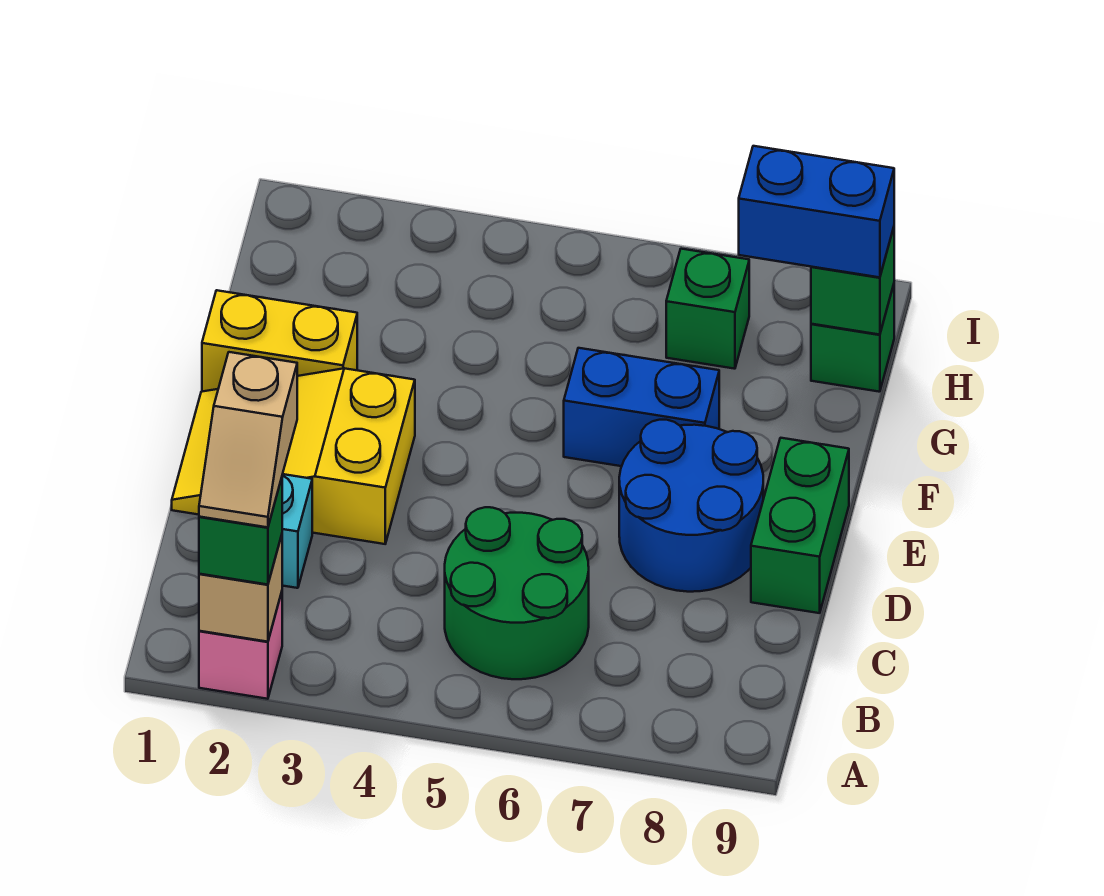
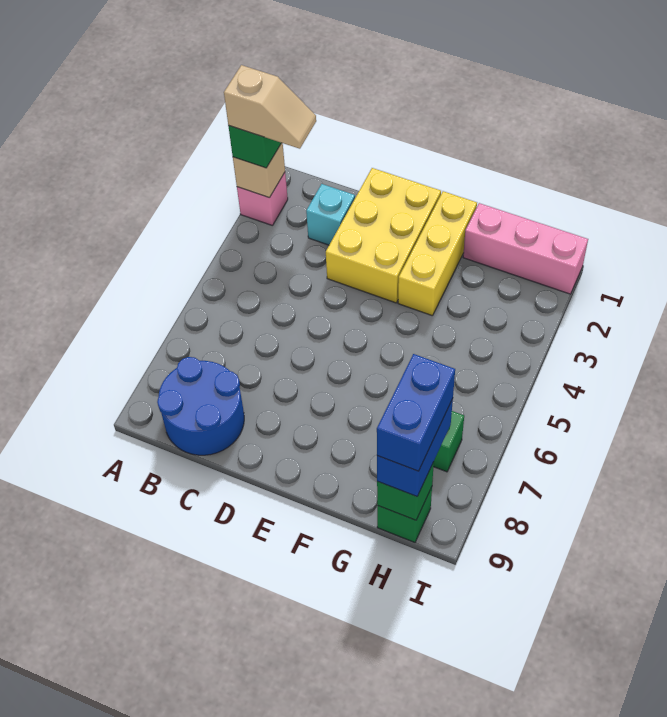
tan 1x2 slope [199,352,297,527] -> tan 1x2 slope turned to [224,65,316,149]
green 2x2 round brick [445,507,589,679] -> none
yellow 2x3 slope [172,368,415,544] -> yellow 2x3 brick [326,168,441,303]
blue 2x2 round brick [619,420,763,592] -> blue 2x2 round brick moved to [157,357,244,455]
green 1x2 brick [751,438,849,613] -> none
yellow 1x2 brick [202,290,357,392] -> yellow 1x3 brick [398,191,477,316]
blue 1x2 brick [564,348,719,466] -> blue 1x2 brick moved to [377,354,455,471]
none -> pink 1x3 brick [463,203,588,294]

